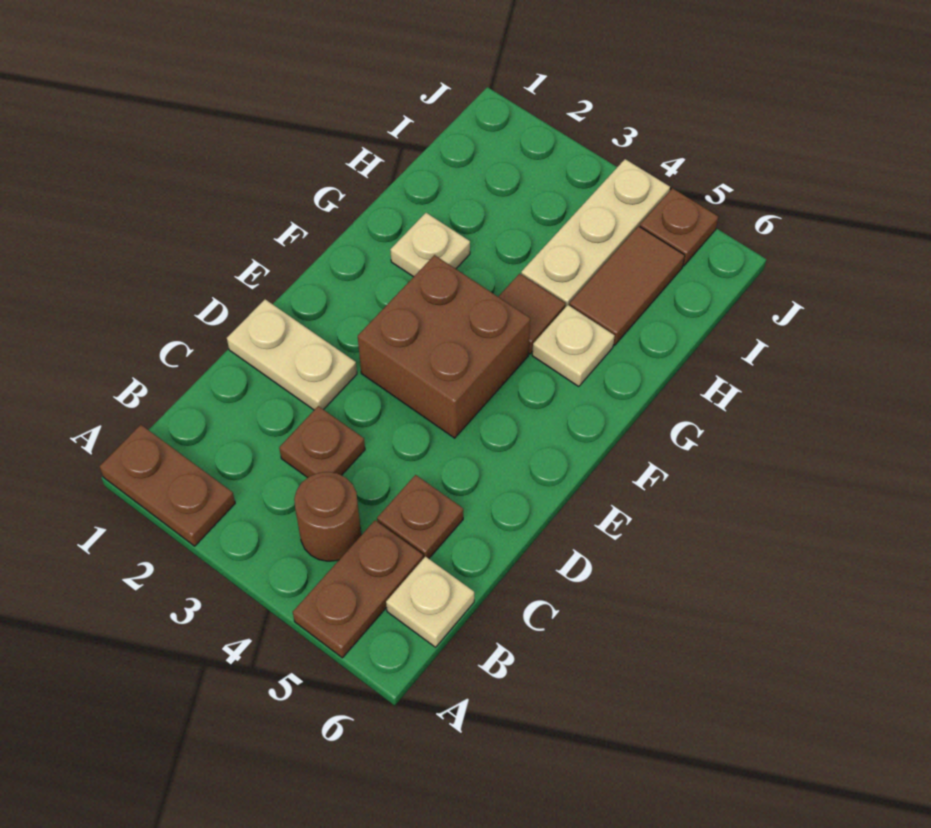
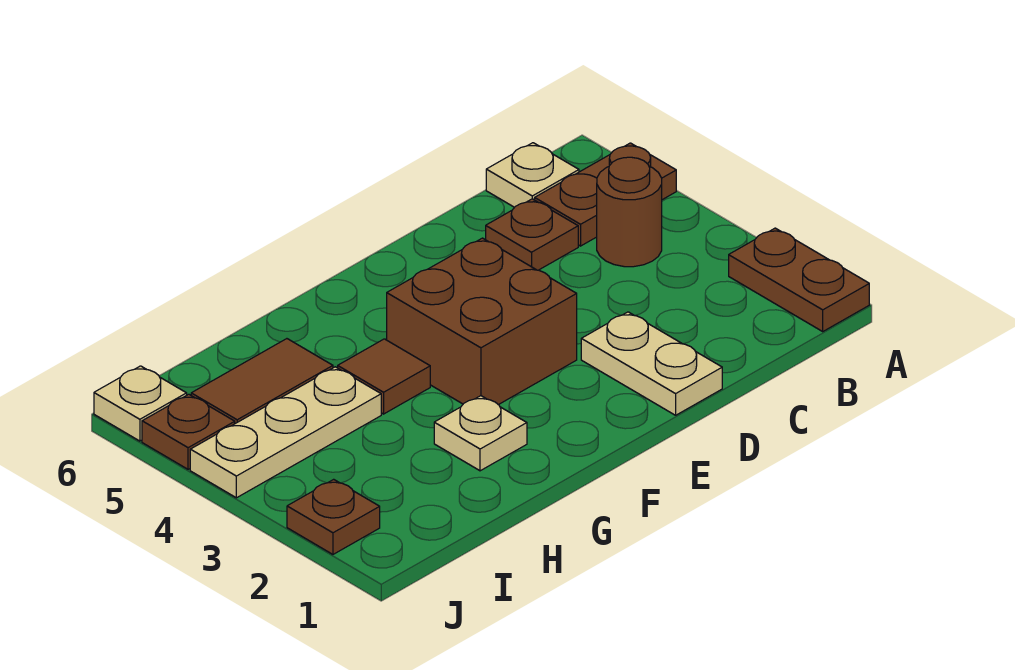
brown 1x1 plate [279,406,365,478] -> brown 1x1 plate moved to [287,479,380,554]
tan 1x1 plate [532,305,615,387] -> tan 1x1 plate moved to [94,366,187,441]

